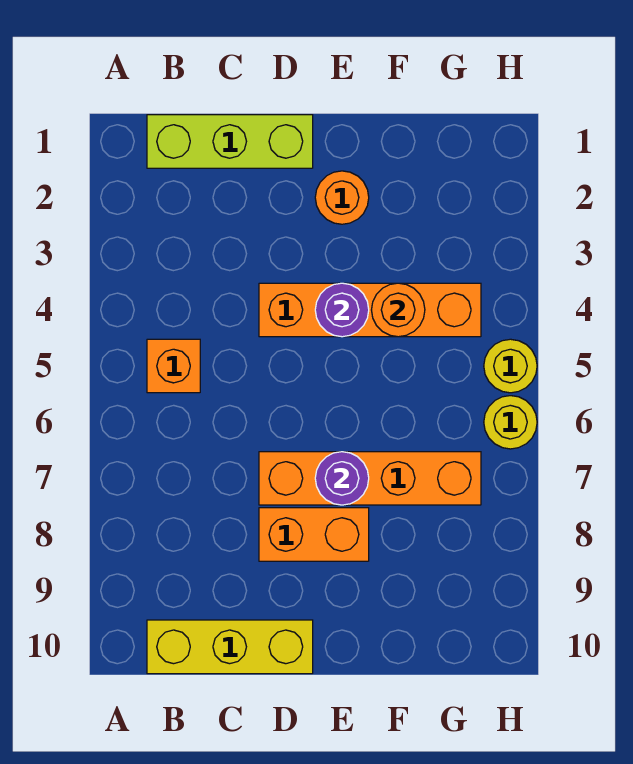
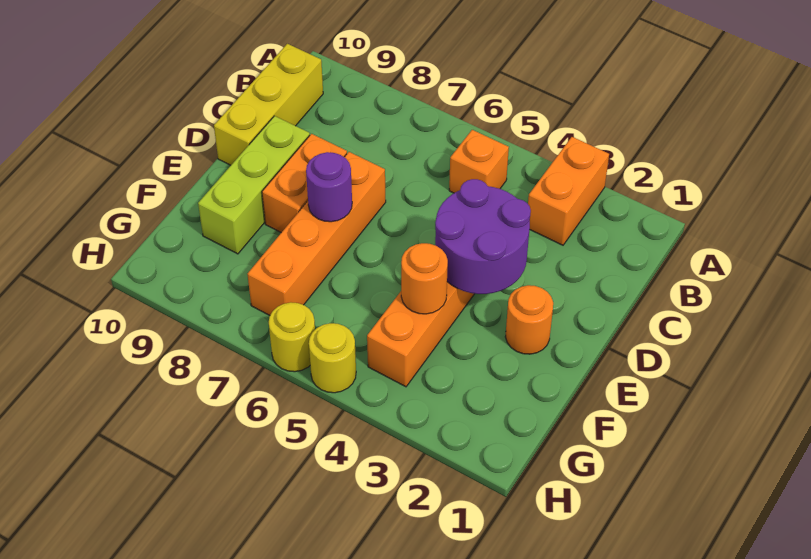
none -> orange 1x2 brick [528,137,609,245]
lime 1x3 brick [147,115,313,168] -> lime 1x3 brick moved to [198,116,310,254]
purple 1x1 round brick [315,283,369,337] -> purple 2x2 round brick [435,179,531,294]

